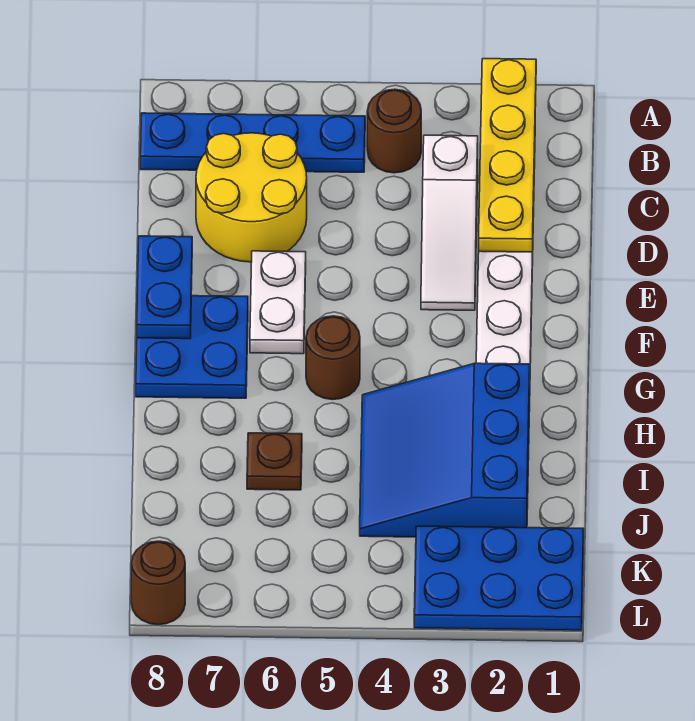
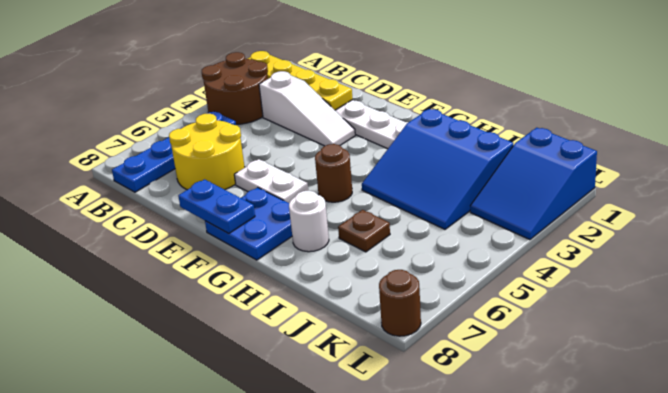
brown 1x1 round brick [367,89,421,173] -> brown 2x2 round brick [202,52,268,124]
none -> white 1x1 round brick [289,191,329,252]
blue 2x3 plate [414,526,584,630] -> blue 2x3 slope [470,128,597,240]

